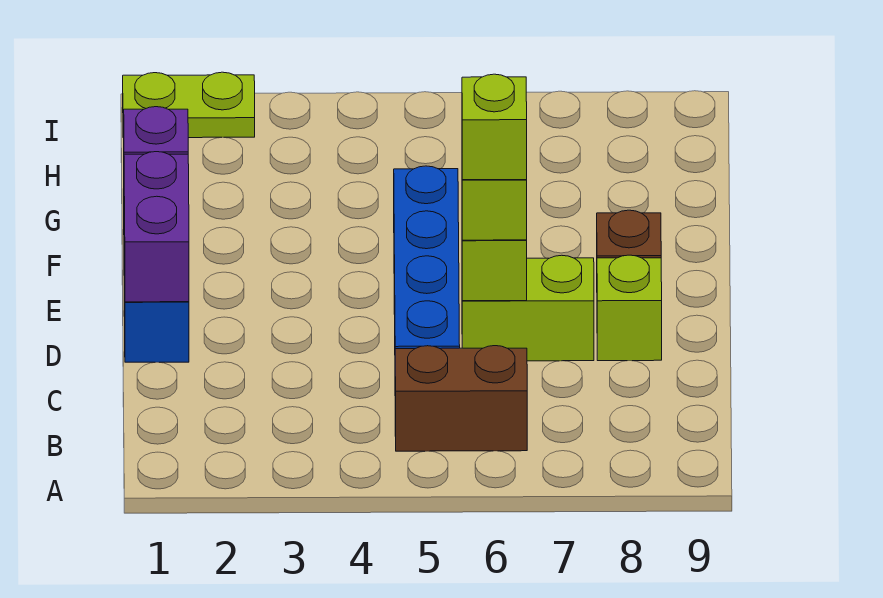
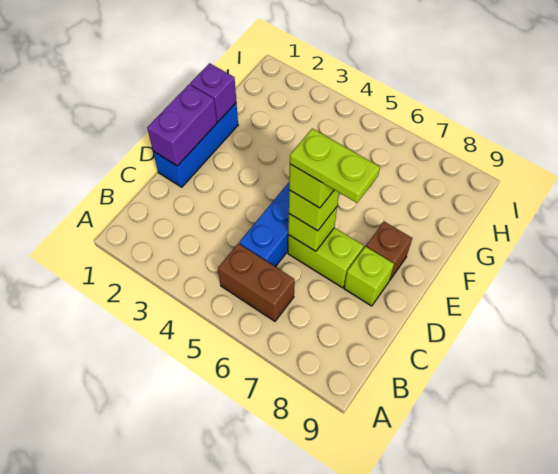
lime 1x2 plate [123,72,255,138] -> lime 1x2 plate moved to [290,129,380,203]

